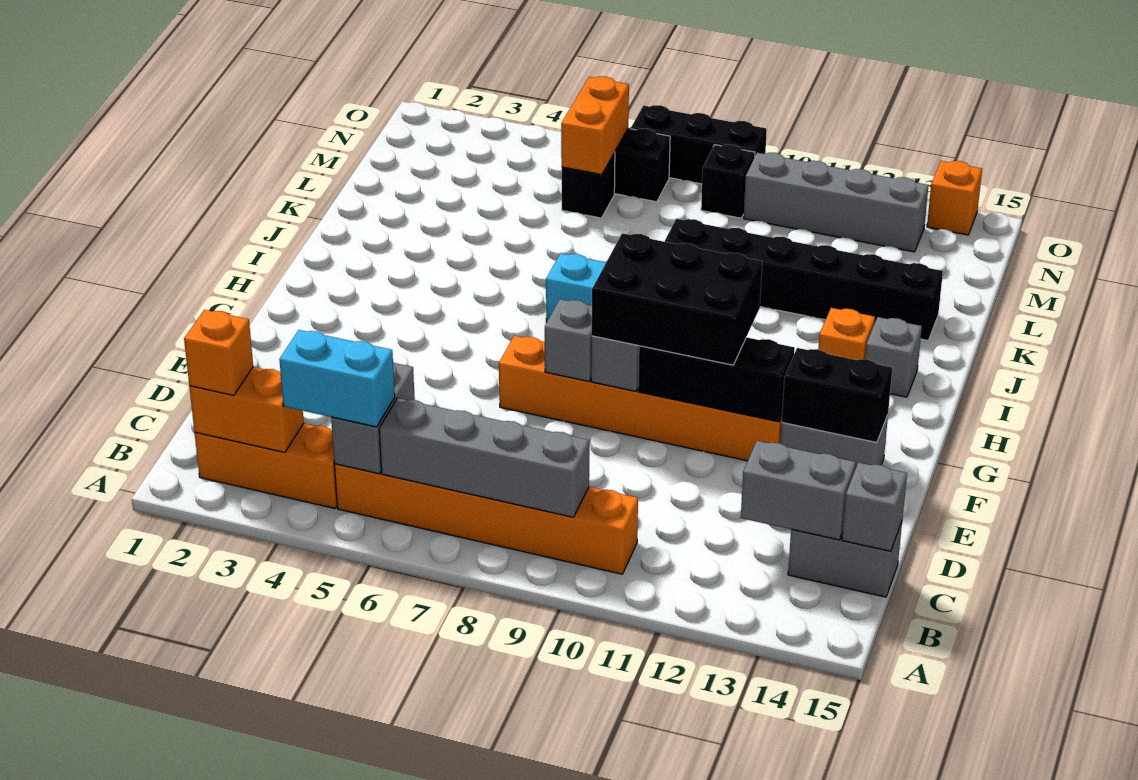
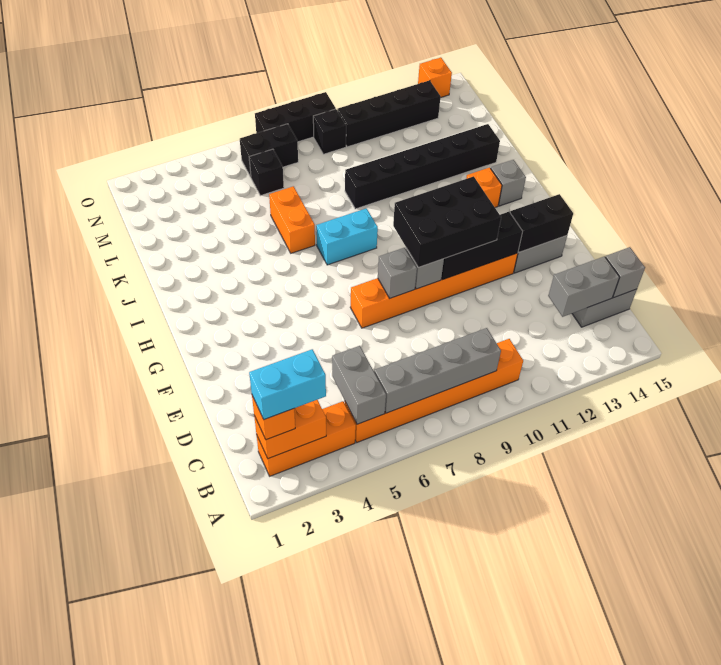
cyan 1x2 brick [279,330,395,427] -> cyan 1x2 brick moved to [249,349,326,419]
orange 1x2 brick [561,76,629,175] -> orange 1x2 brick moved to [269,186,315,253]
grey 1x4 brick [744,153,929,252] -> black 1x4 brick [337,81,441,147]

